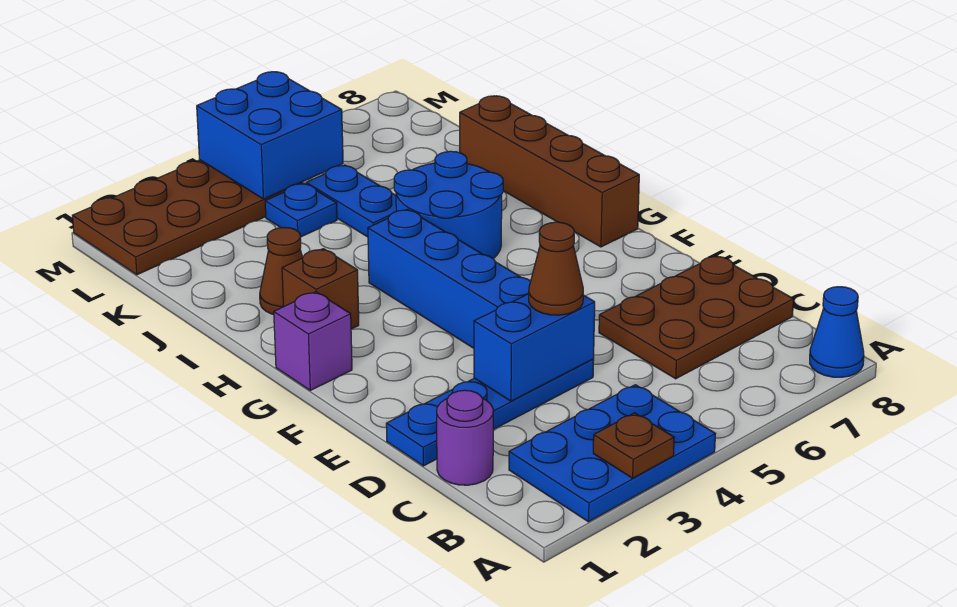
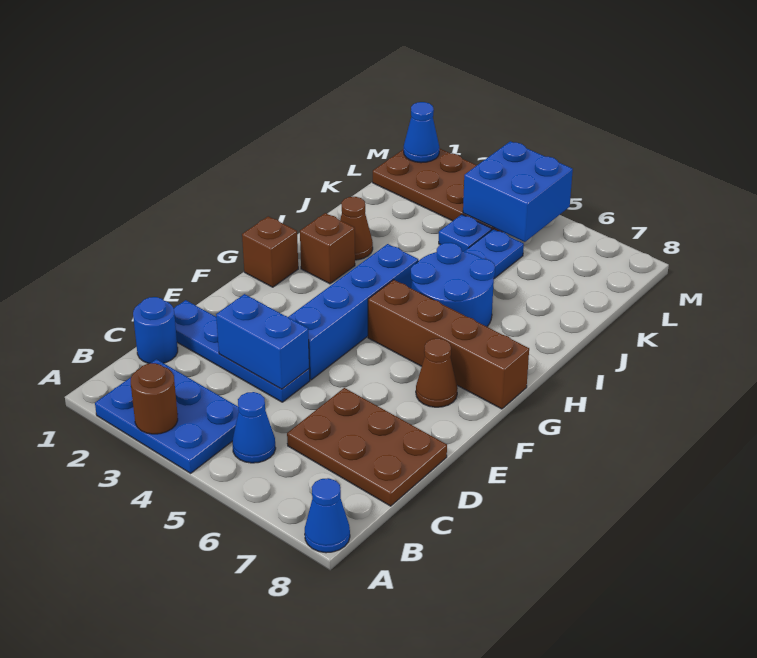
brown 1x1 plate [593,413,674,478] -> brown 1x1 round brick [131,363,178,434]
none -> blue 1x1 cone [232,392,276,463]
purple 1x1 round brick [437,390,493,485] -> blue 1x1 round brick [133,297,178,364]
brown 1x1 cone [529,222,583,315] -> brown 1x1 cone moved to [416,338,458,407]
purple 1x1 brick [274,292,352,390] -> brown 1x1 brick [242,216,298,287]
brown 1x4 brick [460,96,639,247] -> brown 1x4 brick turned to [368,280,529,409]
none -> blue 1x1 cone [404,102,439,163]

